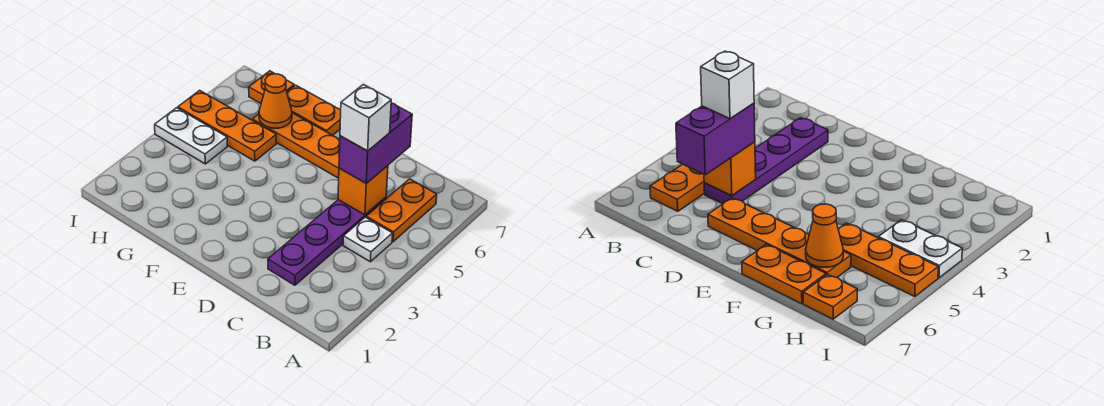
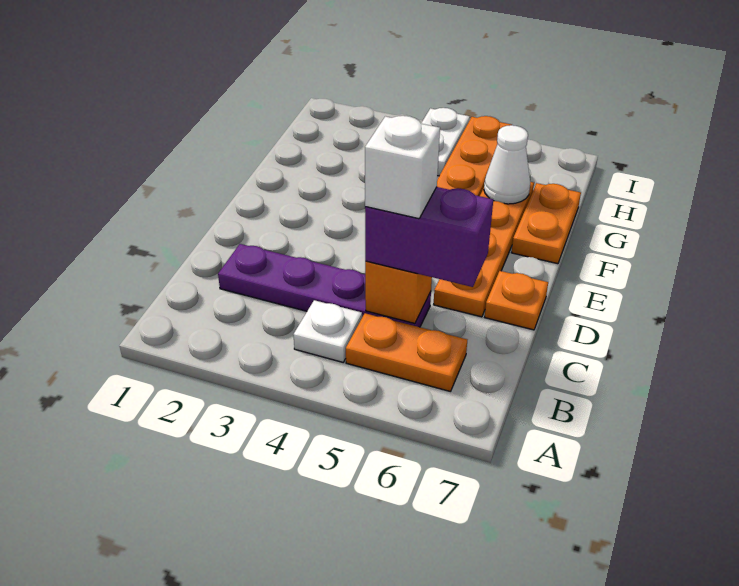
orange 1x1 cone [259,74,292,128] -> white 1x1 cone [484,125,530,204]
orange 1x1 plate [249,71,294,103] -> orange 1x1 plate moved to [485,271,548,330]

